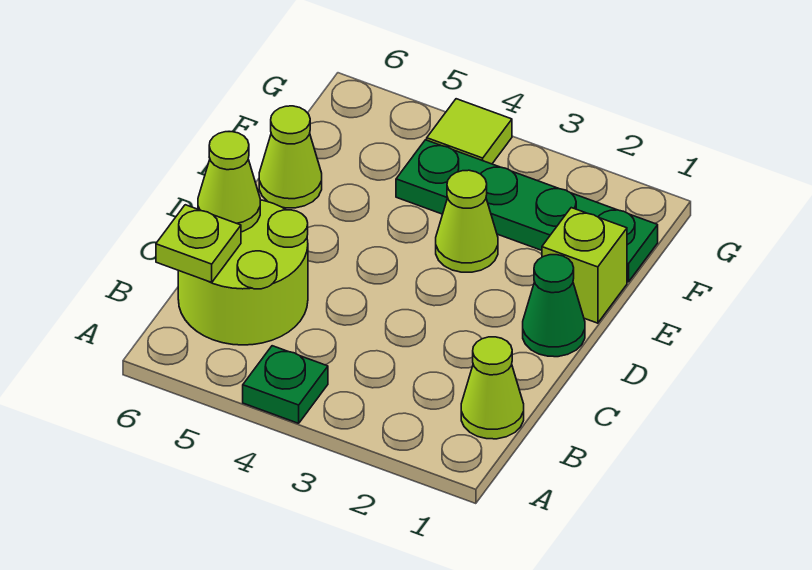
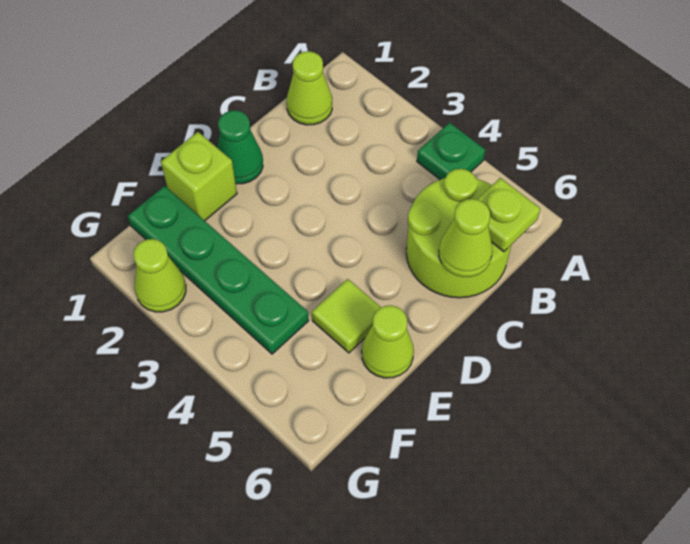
lime 1x1 cone [436,170,498,272] -> lime 1x1 cone moved to [133,239,186,312]
lime 1x1 tile [427,99,512,164] -> lime 1x1 tile moved to [312,279,381,353]

